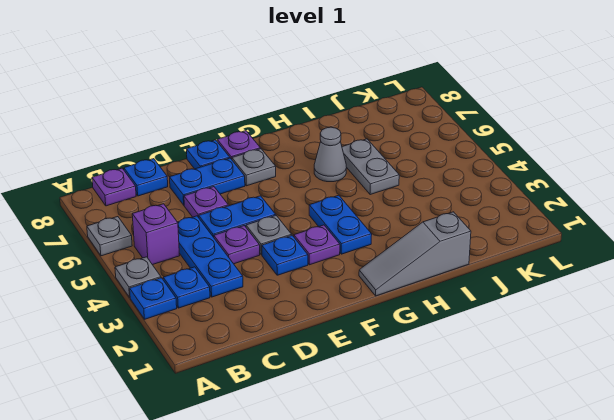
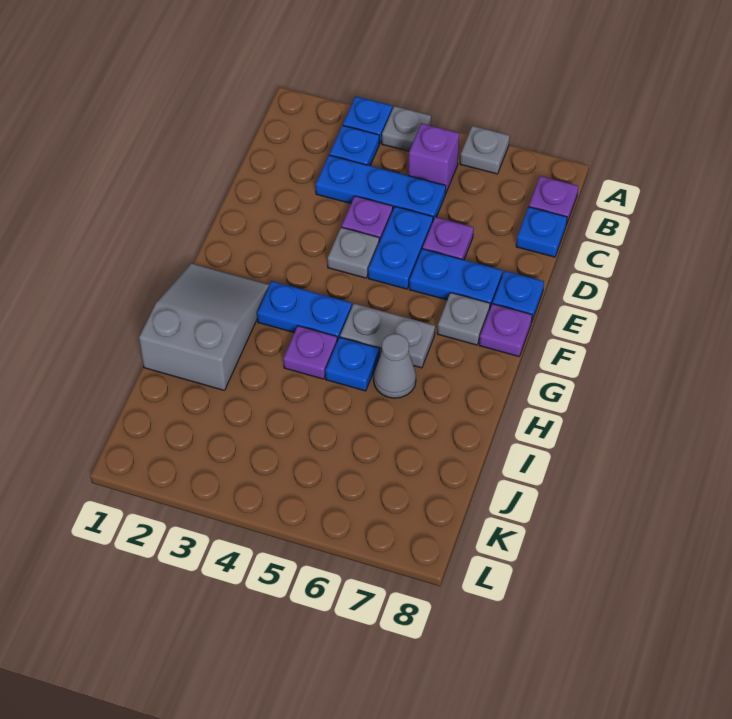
blue 1x2 plate [170,158,245,205] -> blue 1x2 plate turned to [409,249,502,308]
blue 1x1 plate [262,235,308,275] -> blue 1x1 plate moved to [325,337,379,391]
purple 1x1 plate [294,225,340,265] -> purple 1x1 plate moved to [283,326,337,379]
grey 1x3 slope [359,212,471,296] -> grey 2x3 slope [139,263,269,391]
grey 1x2 plate [342,139,399,195] -> grey 1x2 plate moved to [340,304,435,368]

